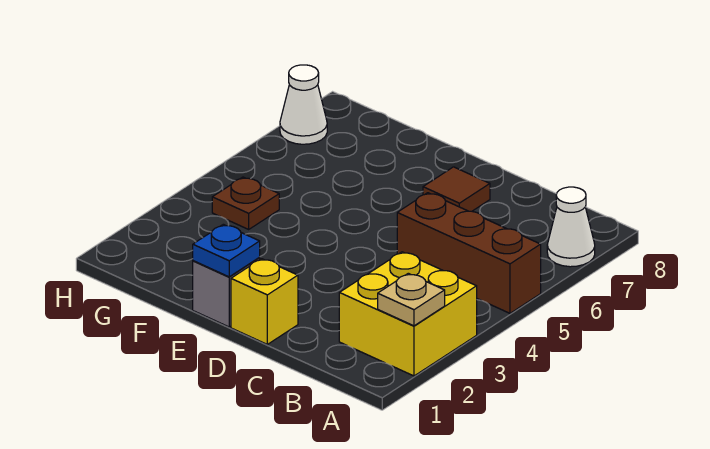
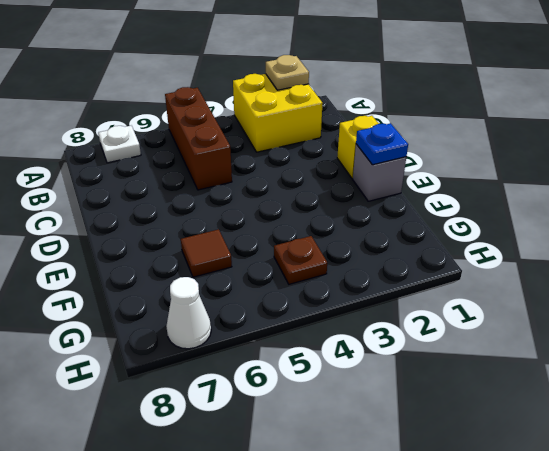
white 1x1 cone [547,187,595,267] -> white 1x1 plate [98,126,141,163]
brown 1x1 tile [423,167,490,211] -> brown 1x1 tile moved to [181,229,232,277]

